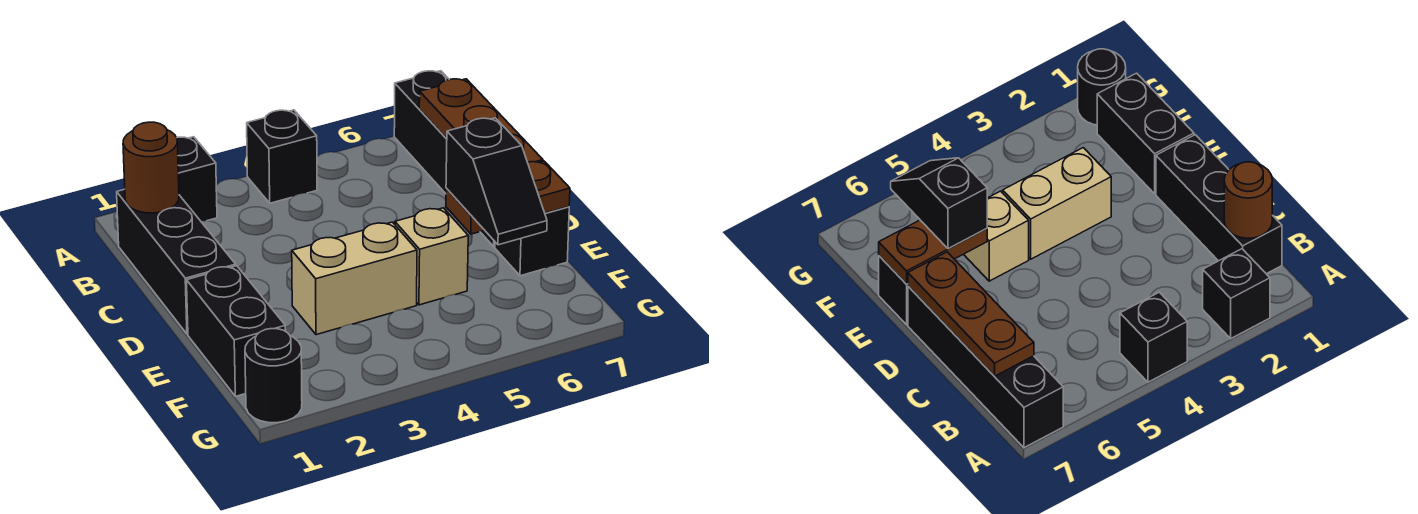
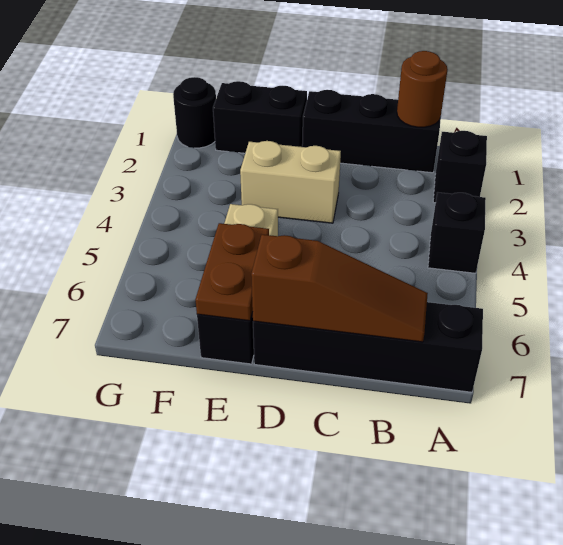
brown 1x3 plate [419,79,543,162] -> brown 1x3 slope [251,235,428,342]
tan 1x2 brick [292,222,417,335] -> tan 1x2 brick turned to [240,141,341,223]
black 1x2 slope [446,118,547,245] -> none

